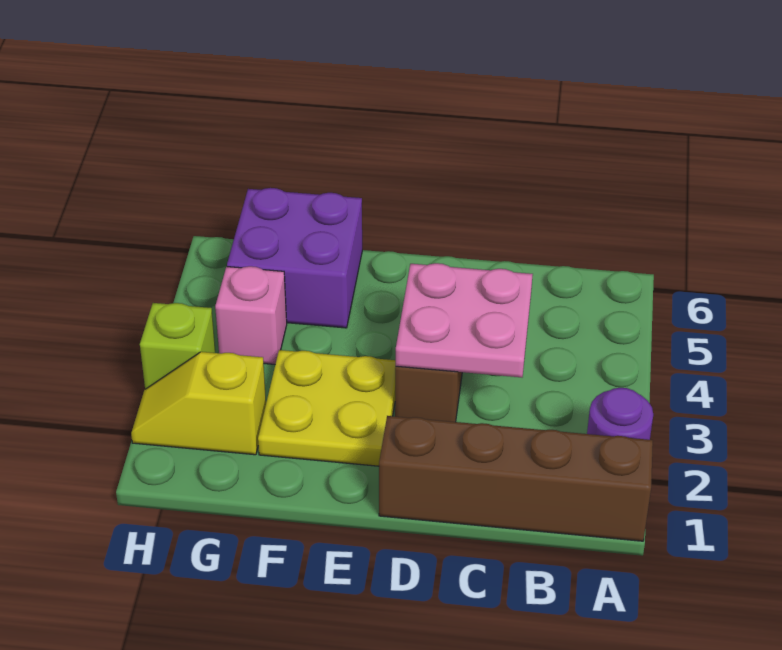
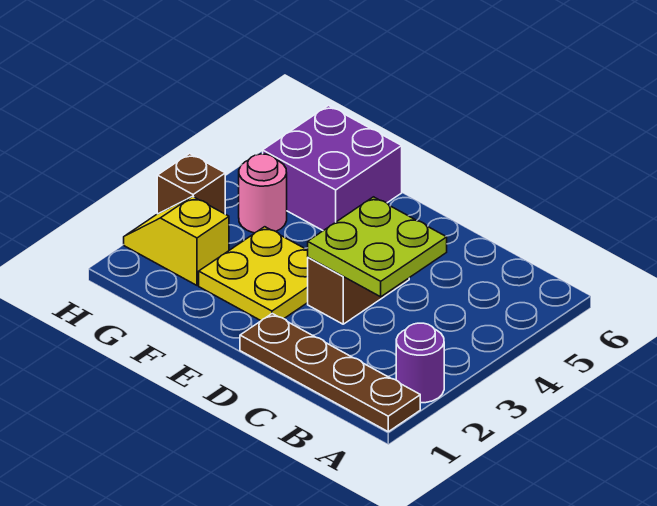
brown 1x4 brick [379,416,653,541] -> brown 1x4 plate [240,314,420,432]
pink 2x2 plate [396,263,533,377] -> lime 2x2 plate [308,197,447,297]
pink 1x1 brick [215,266,287,364] -> pink 1x1 round brick [239,154,287,233]
lime 1x1 brick [140,303,215,389] -> brown 1x1 brick [157,153,225,214]

